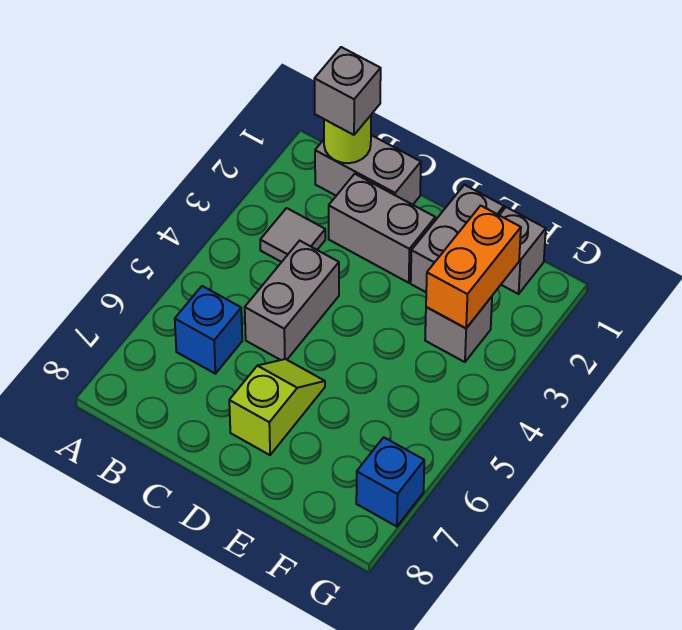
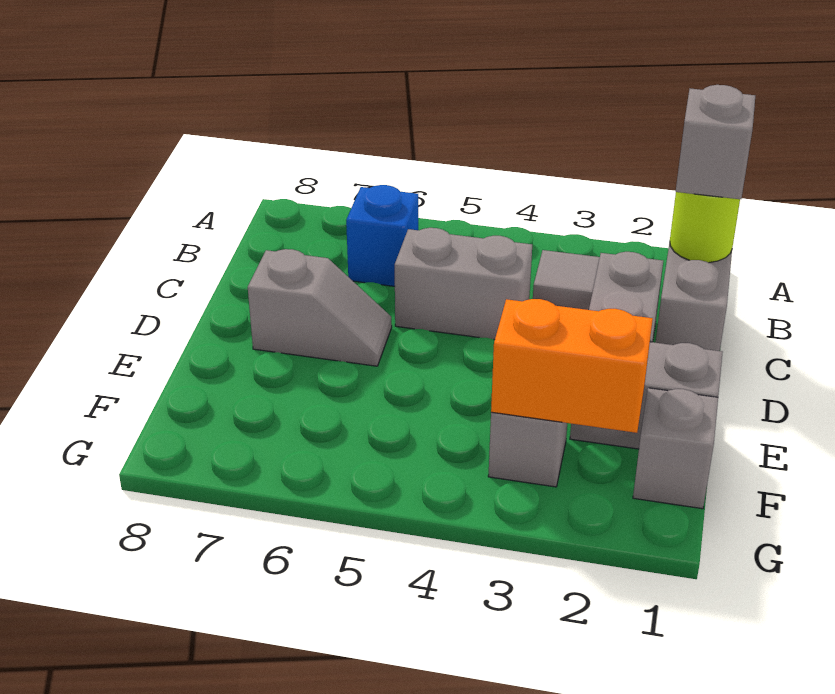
lime 1x2 slope [229,359,325,455] -> grey 1x2 slope [248,249,392,366]
blue 1x1 brick [356,437,424,527] -> none

